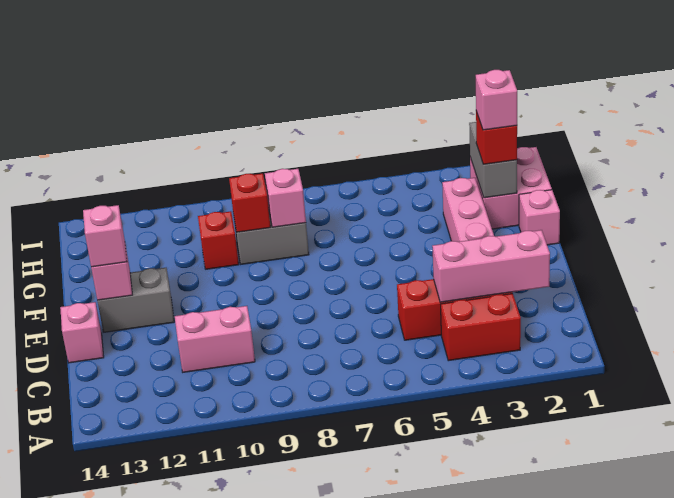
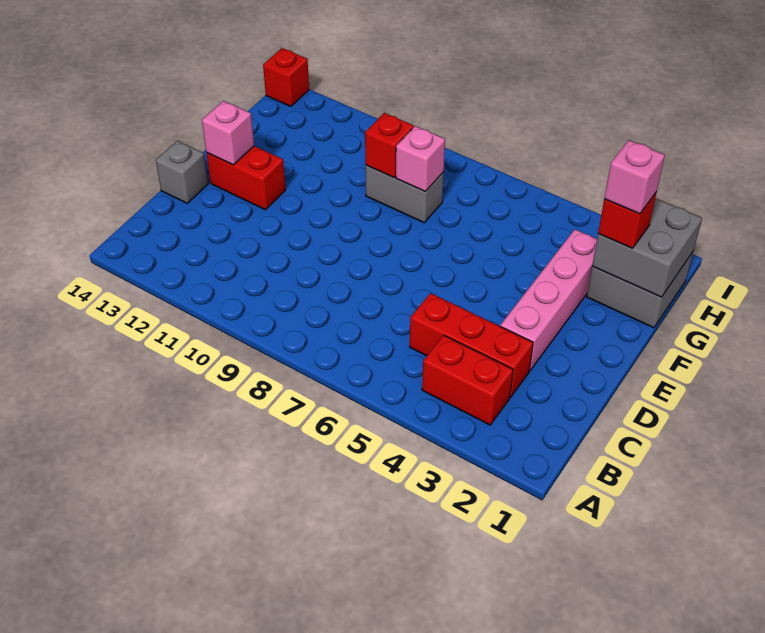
pink 1x3 brick [432,230,550,302] -> none
pink 1x2 brick [175,306,255,372] -> none
pink 1x1 brick [60,302,104,363] -> grey 1x1 brick [156,141,208,203]
grey 1x2 brick [97,268,174,332] -> red 1x2 brick [206,146,285,210]
pink 1x1 brick [83,205,127,267] -> none
pink 1x1 brick [519,190,560,245] -> none
pink 2x2 brick [470,147,552,229] -> grey 2x2 brick [587,252,693,328]
grey 1x2 brick [469,122,517,198] -> grey 2x2 brick [592,198,702,297]
red 1x1 brick [198,211,239,269] -> red 1x1 brick moved to [263,48,309,106]

